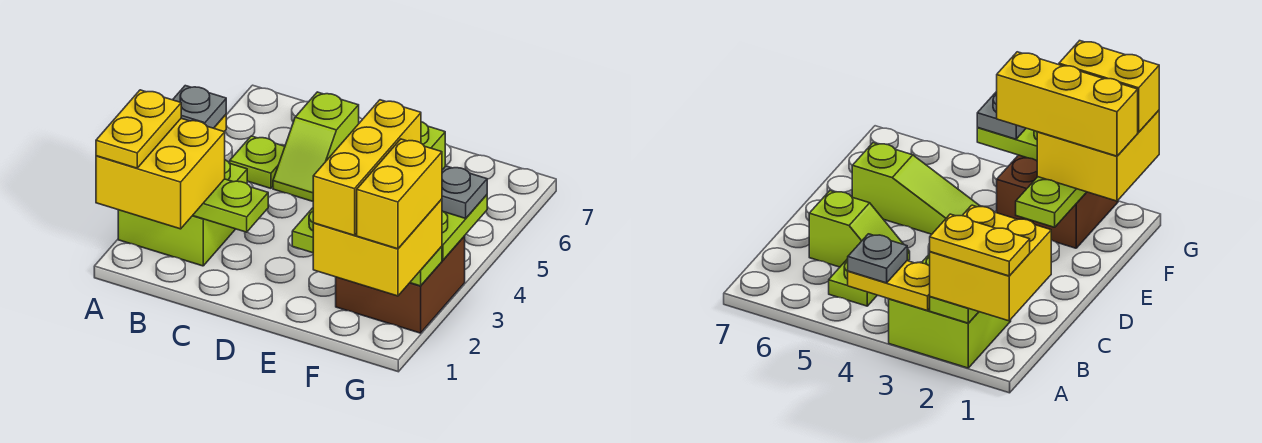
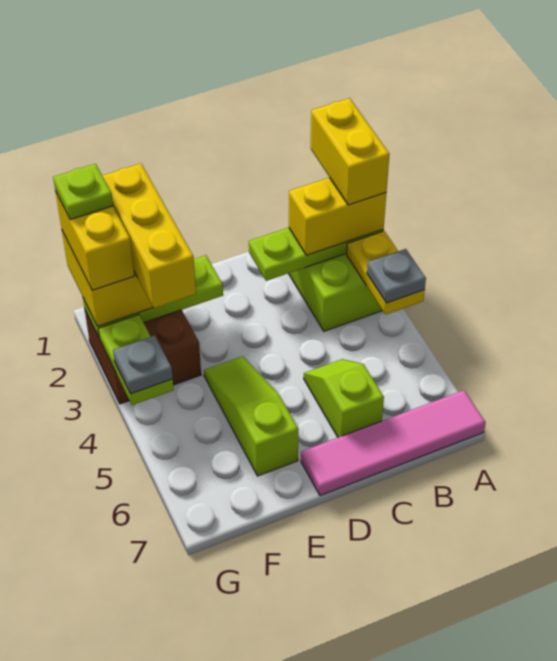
yellow 2x2 brick [96,118,225,229] -> yellow 1x2 brick [289,178,386,255]
yellow 1x2 plate [96,90,181,168] -> yellow 1x2 brick [311,98,390,205]
none -> pink 1x4 tile [301,390,486,496]
lime 1x1 plate [230,136,285,188] -> lime 1x1 plate moved to [53,164,113,220]

